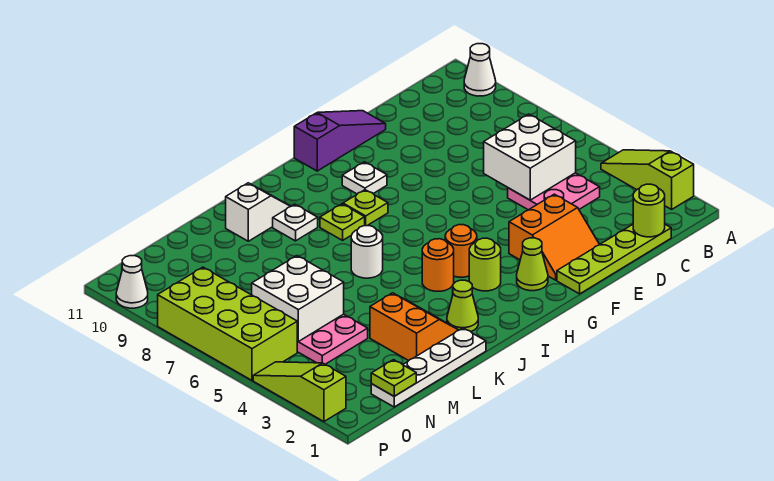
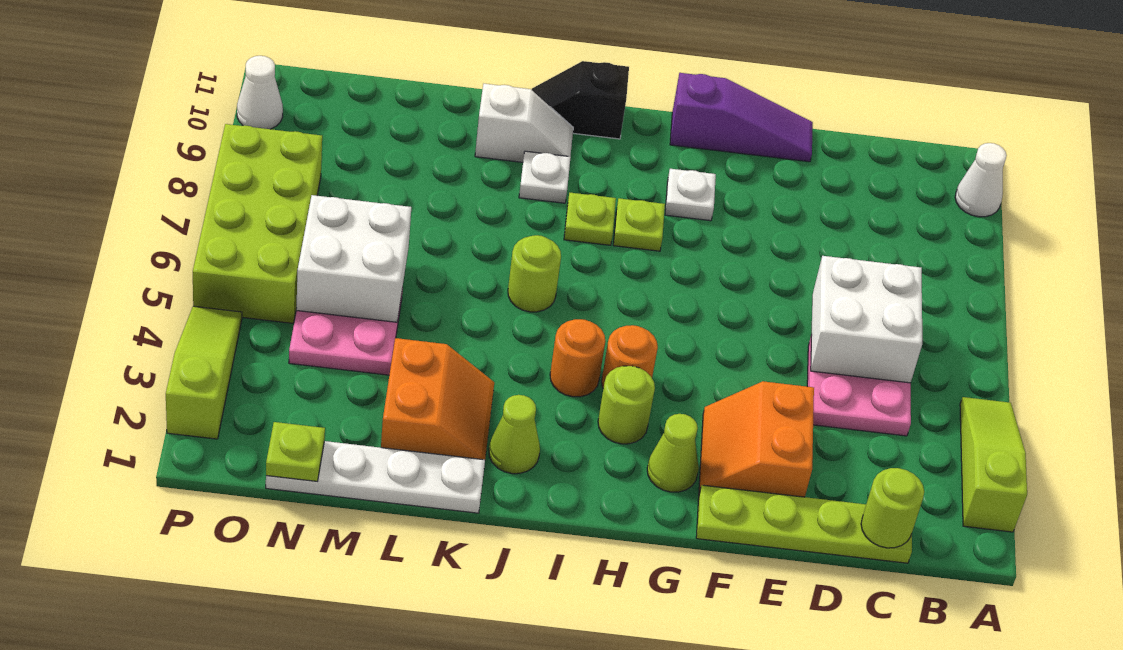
orange 2x2 slope [509,194,600,280] -> orange 2x2 slope turned to [699,381,814,497]
none -> black 1x2 slope [532,61,629,139]
white 1x1 round brick [351,226,383,278] -> lime 1x1 round brick [508,235,561,312]

